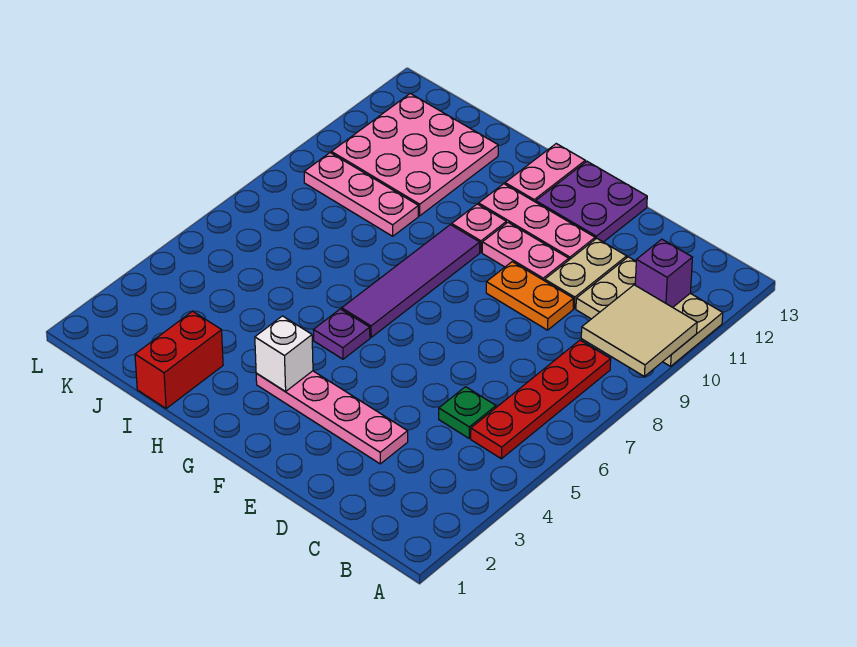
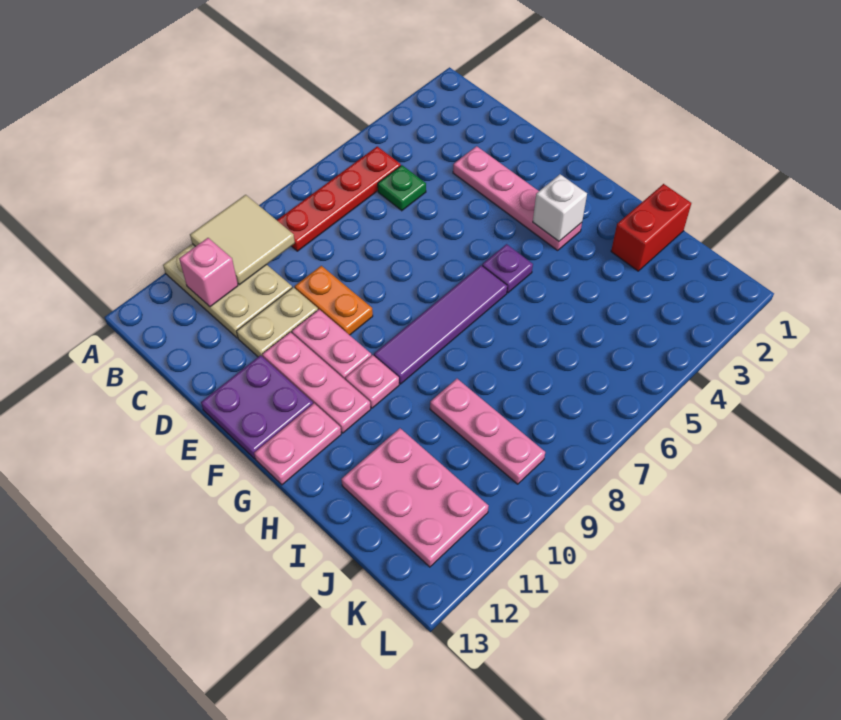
purple 1x1 brick [635,239,693,307] -> pink 1x1 brick [179,238,238,307]
pink 3x3 plate [331,93,498,216] -> pink 2x3 plate [341,428,489,567]

